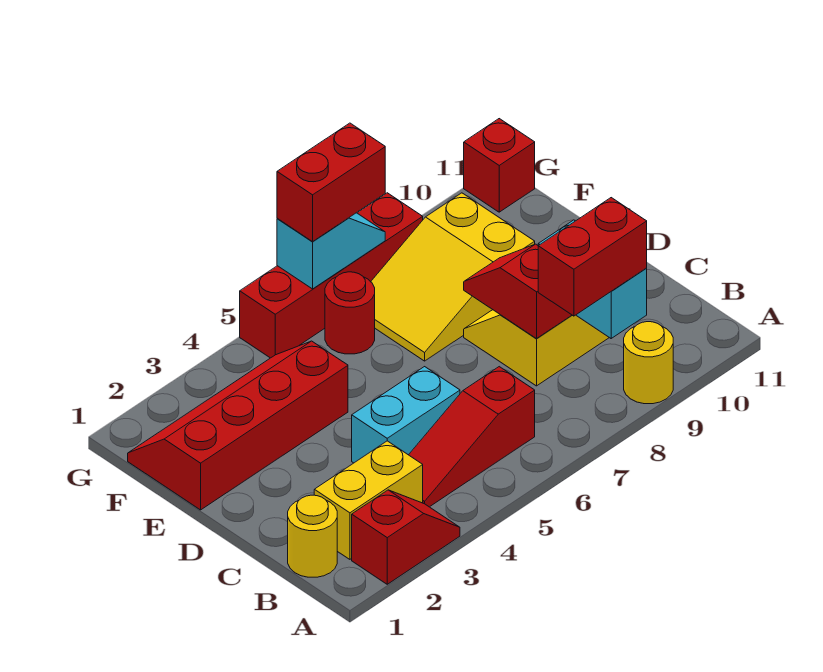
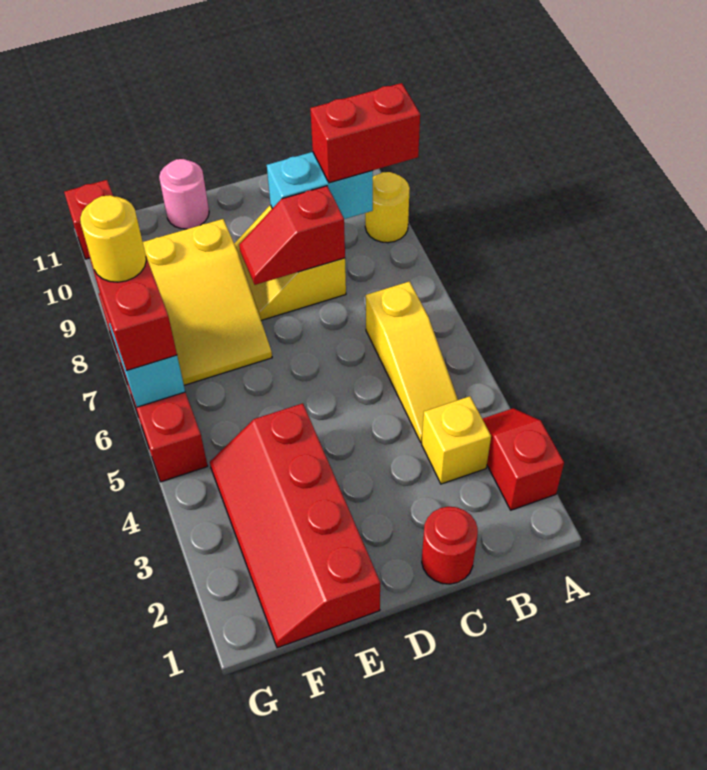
yellow 1x1 round brick [288,495,337,577] -> yellow 1x1 round brick moved to [80,195,146,282]
yellow 1x2 brick [314,441,423,559] -> yellow 1x1 brick [422,396,491,484]
red 1x3 slope [409,367,535,507] -> yellow 1x3 slope [366,281,458,442]
red 1x2 brick [538,198,647,316] -> red 1x2 brick turned to [310,83,420,183]
cyan 1x2 brick [352,367,460,463] -> none
none -> pink 1x1 round brick [159,159,209,229]
red 1x1 round brick [325,272,375,354] -> red 1x1 round brick moved to [422,507,478,584]

